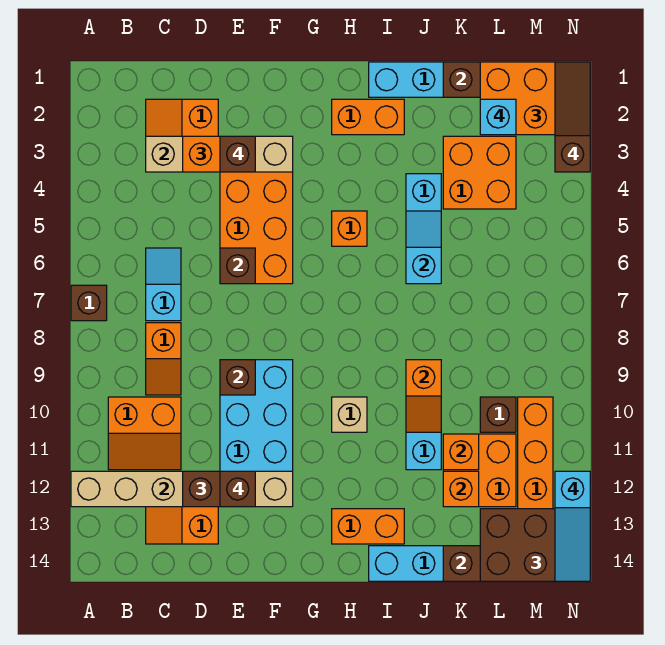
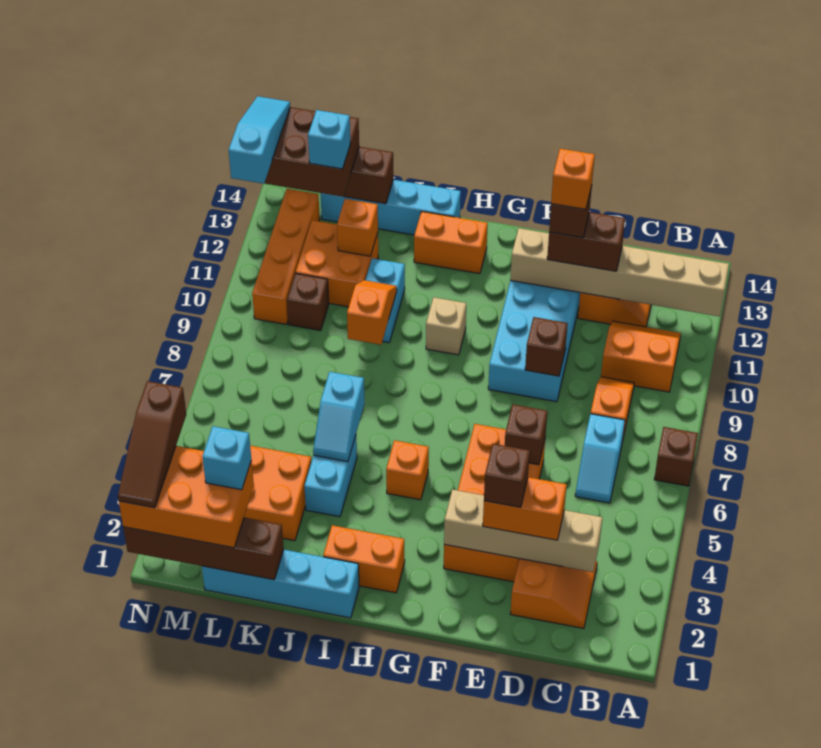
orange 1x1 brick [443,434,479,470] -> orange 1x1 brick moved to [551,149,595,209]
none -> cyan 1x1 brick [308,110,350,169]

